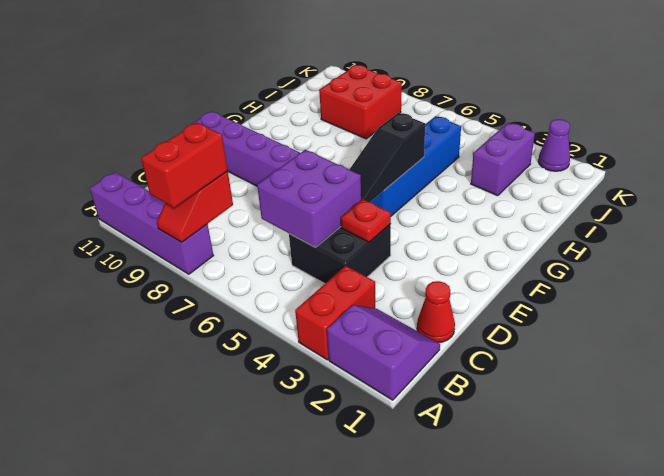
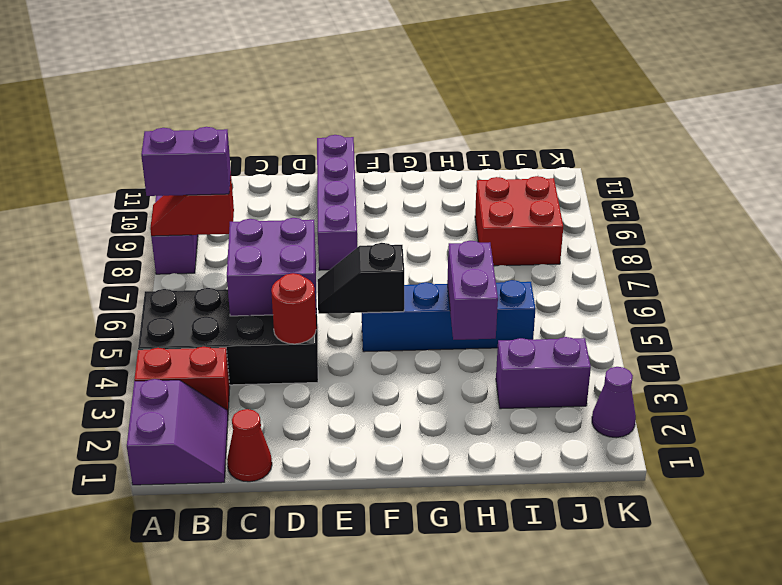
red 1x2 brick [141,123,228,208] -> purple 1x2 brick [141,127,231,196]
black 2x2 brick [289,224,391,284] -> black 2x4 brick [138,288,318,385]
red 1x1 plate [341,199,391,242] -> red 1x1 round brick [271,273,316,344]
black 1x3 slope [349,113,425,202] -> black 1x2 slope [318,243,404,314]
none -> purple 1x2 brick [447,241,498,340]

